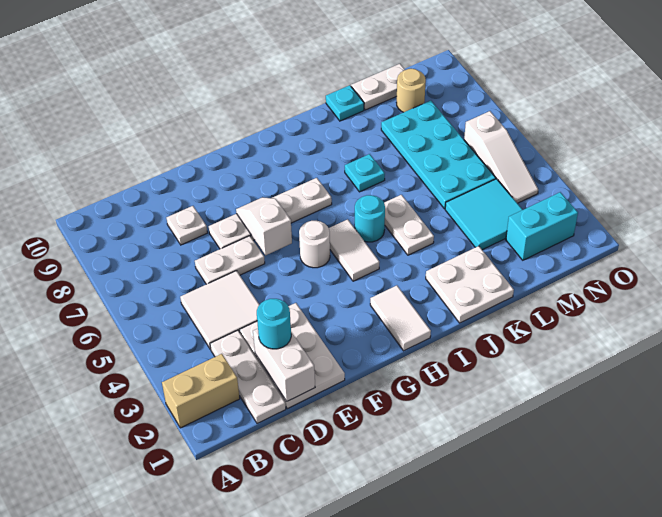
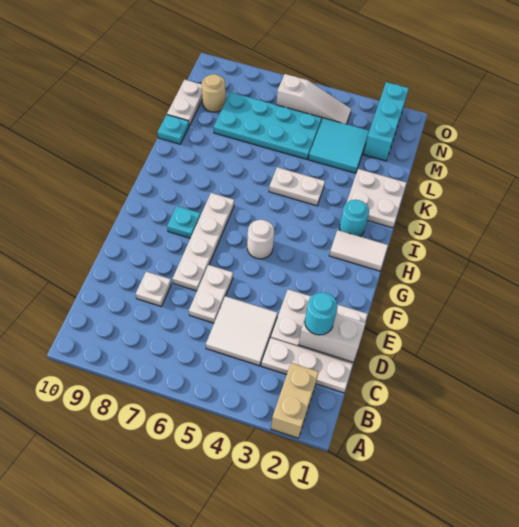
white 1x2 slope [236,197,292,255] -> none
white 1x2 tile [329,219,379,281] -> none
cyan 1x1 round brick [355,195,385,242] -> cyan 1x1 round brick moved to [339,200,369,236]
cyan 1x1 plate [345,154,385,192] -> cyan 1x1 plate moved to [167,206,201,238]
cyan 1x2 brick [506,192,578,260] -> cyan 1x3 brick [364,82,409,161]

